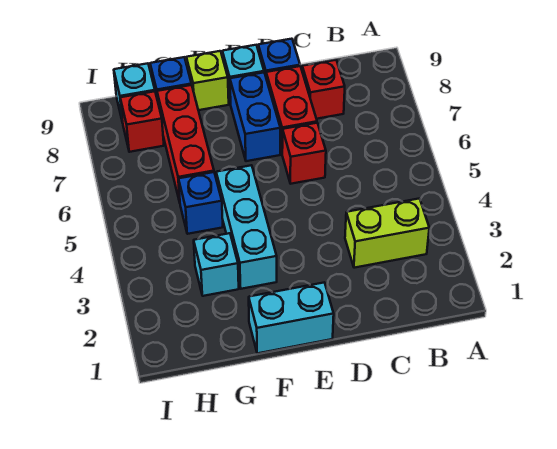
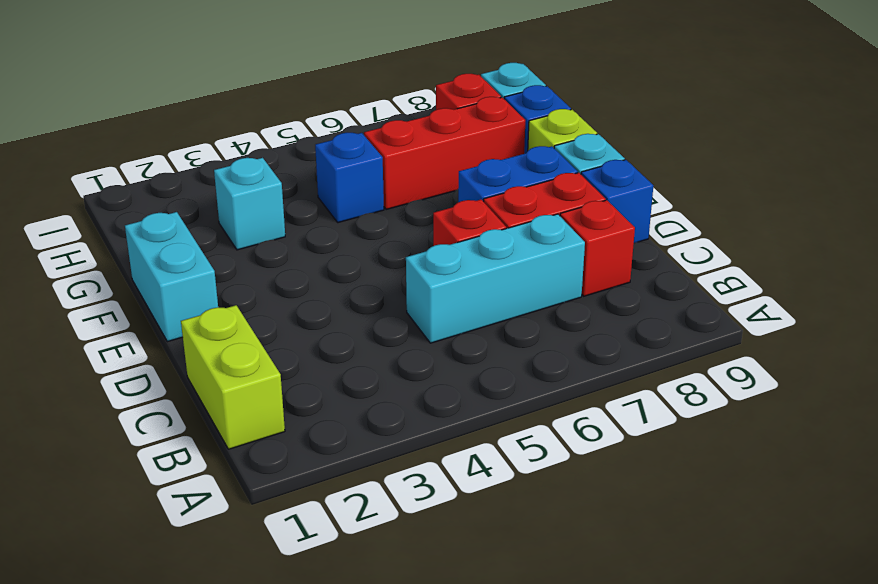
lime 1x2 brick [345,199,429,268] -> lime 1x2 brick moved to [181,305,285,449]
cyan 1x3 brick [216,165,277,289] -> cyan 1x3 brick moved to [406,214,585,343]

